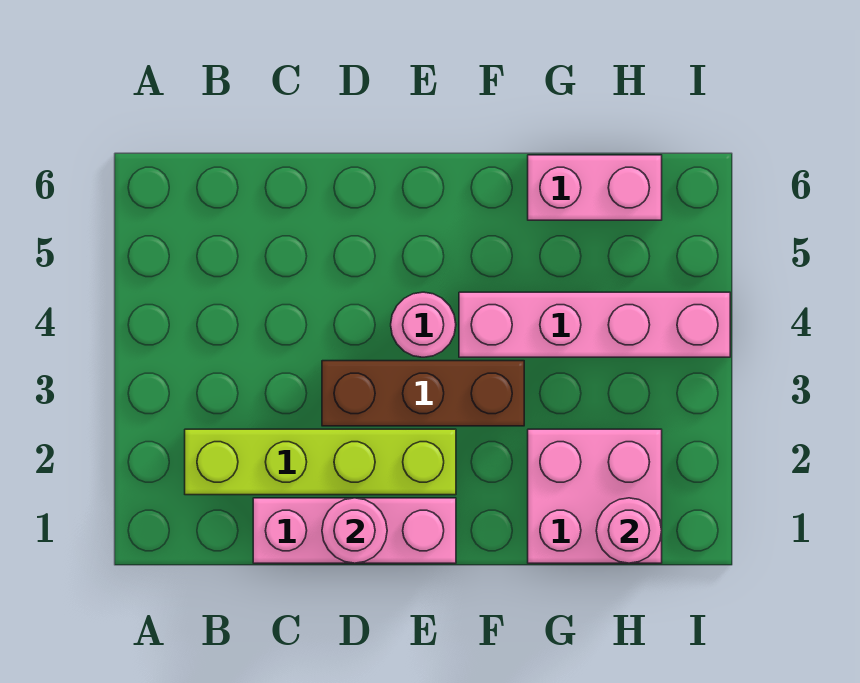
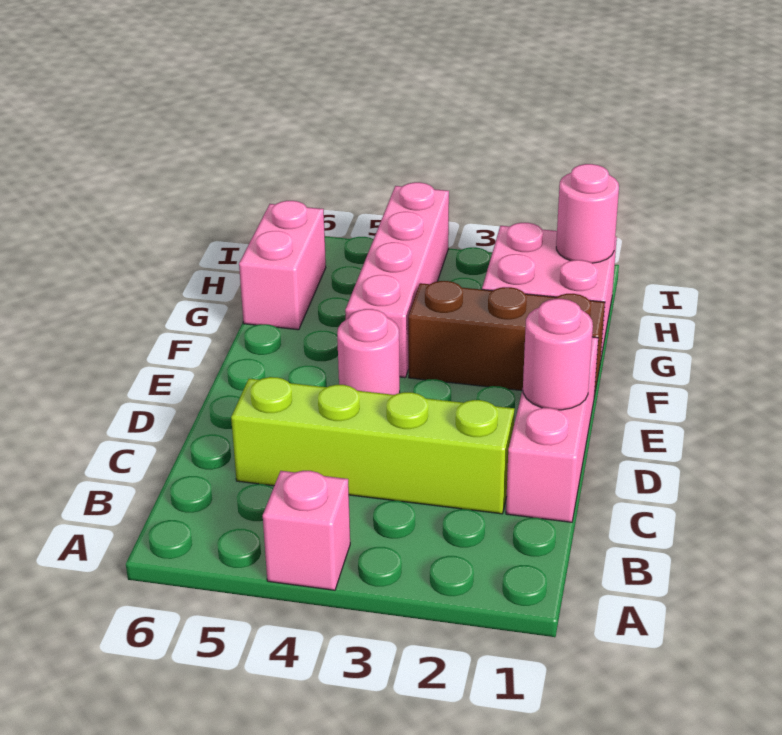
none -> pink 1x1 brick [263,471,350,590]
lime 1x4 brick [185,429,456,495] -> lime 1x4 brick turned to [231,377,515,514]
brown 1x3 brick [322,361,524,426] -> brown 1x3 brick turned to [408,281,605,396]

